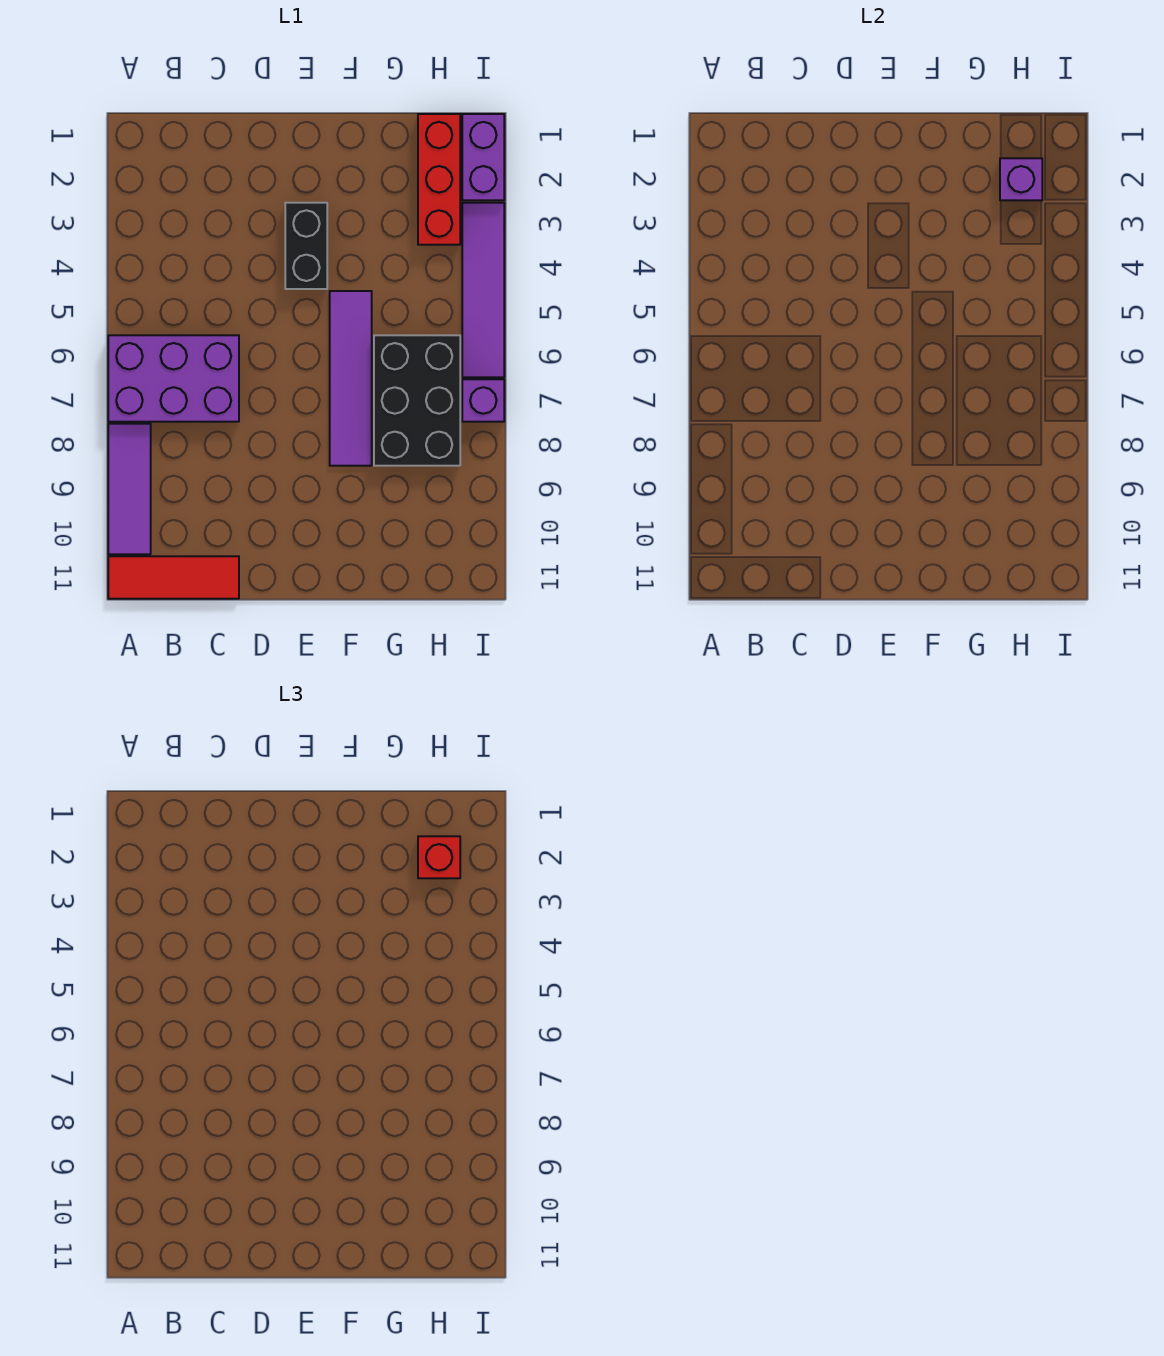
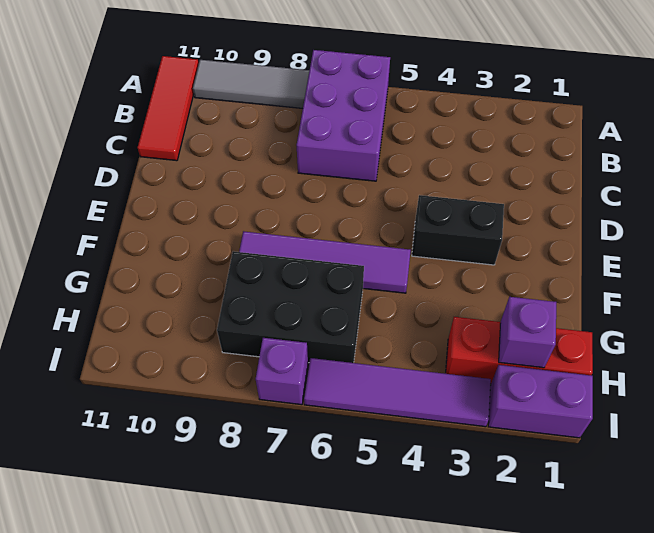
purple 1x3 tile [108,424,151,554] -> grey 1x3 tile [193,60,309,108]
red 1x1 brick [418,836,460,878] -> none

